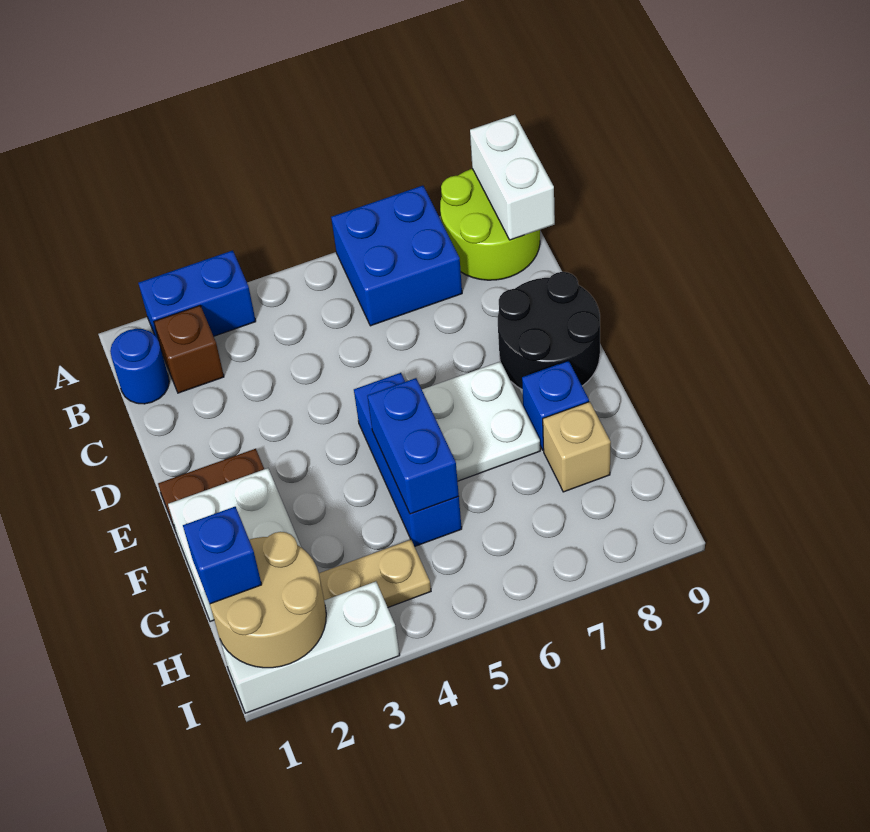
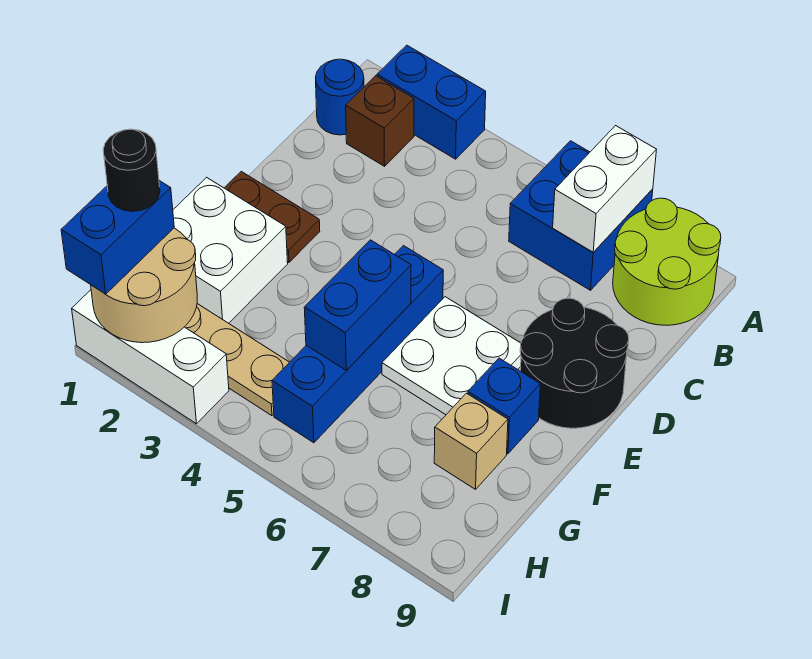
white 1x2 brick [470,115,555,240] -> white 1x2 brick moved to [553,126,657,252]
blue 1x3 brick [354,373,462,547] -> blue 1x4 brick [272,246,443,443]
blue 1x1 brick [183,507,262,604] -> blue 1x2 brick [61,181,174,294]
none -> black 1x1 round brick [103,129,160,211]

